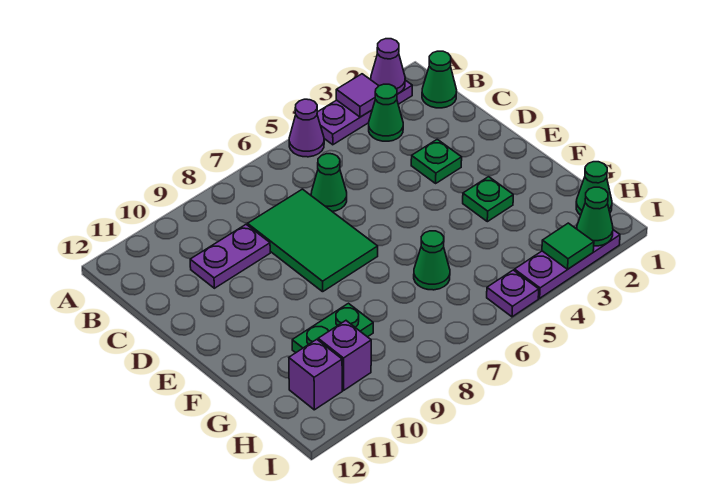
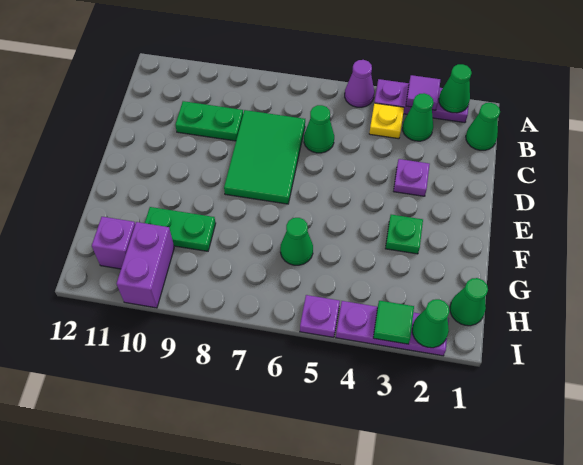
purple 1x1 cone [370,39,405,94] -> green 1x1 cone [439,64,472,113]
none -> yellow 1x1 plate [369,103,404,139]
purple 1x2 plate [190,224,270,288] -> green 1x2 plate [175,101,243,141]
green 1x1 plate [411,139,462,183] -> purple 1x1 plate [394,159,430,196]
purple 1x1 brick [318,321,371,390] -> purple 1x2 brick [116,222,174,308]

